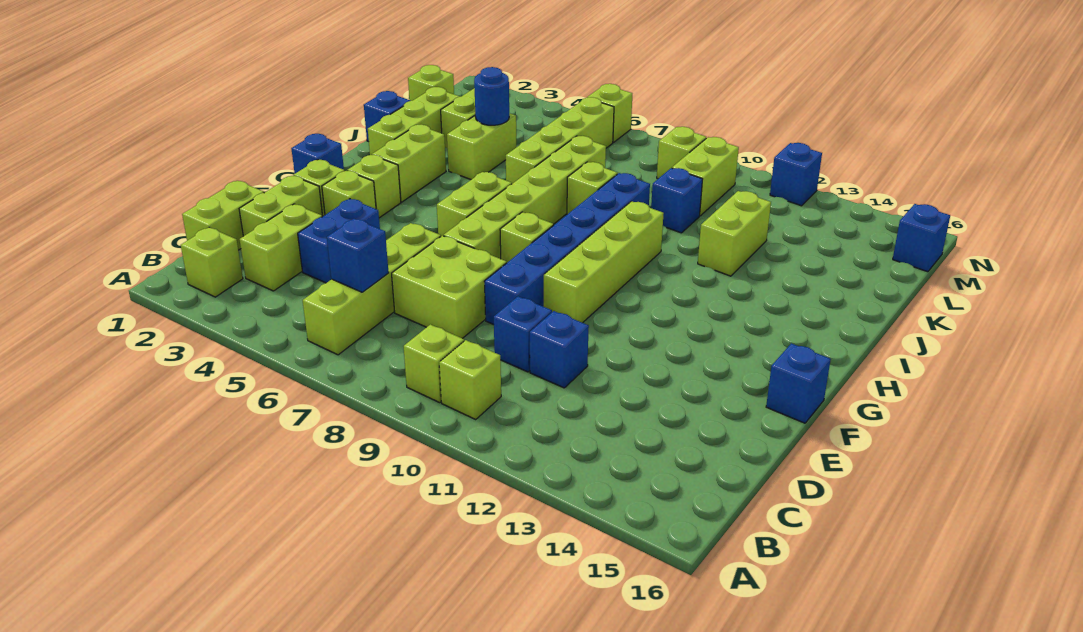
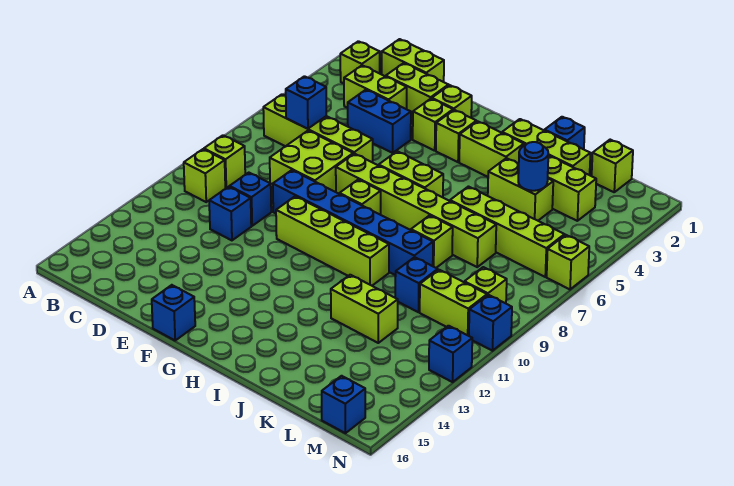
blue 1x1 brick [291,134,344,173] -> blue 1x1 brick moved to [469,295,512,351]

